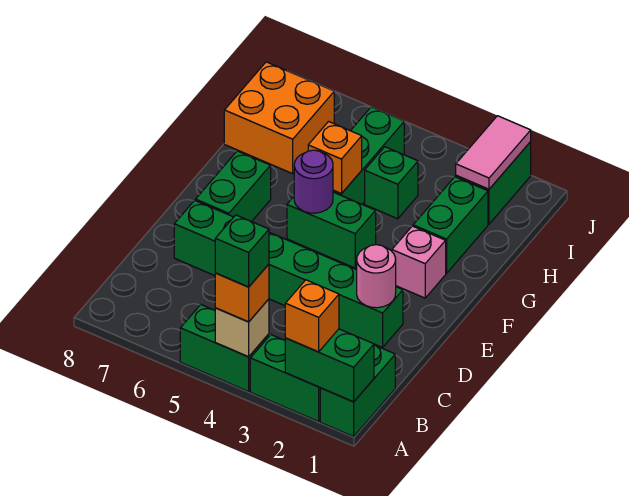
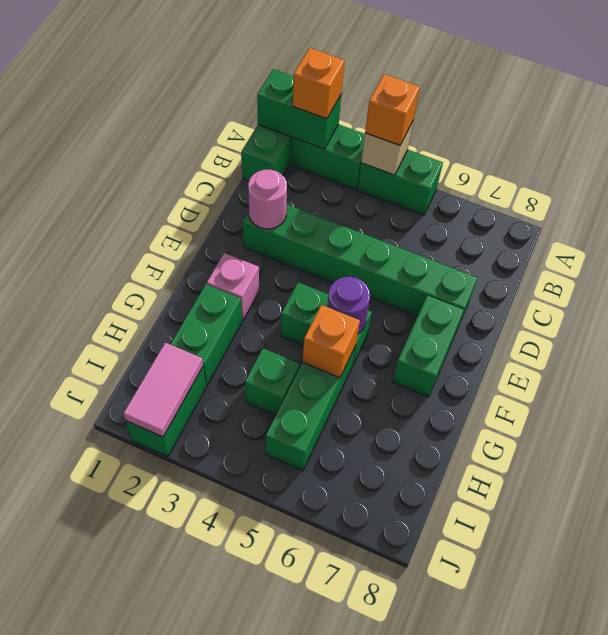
green 1x1 brick [215,215,269,287] -> none
orange 2x2 brick [224,62,334,174] -> none

